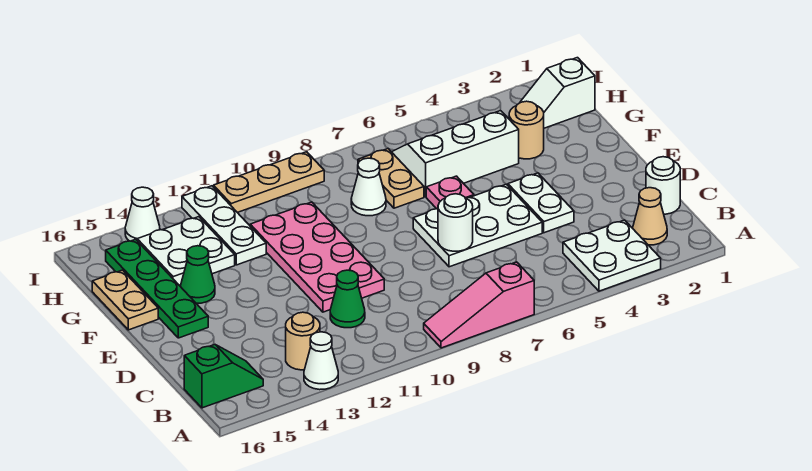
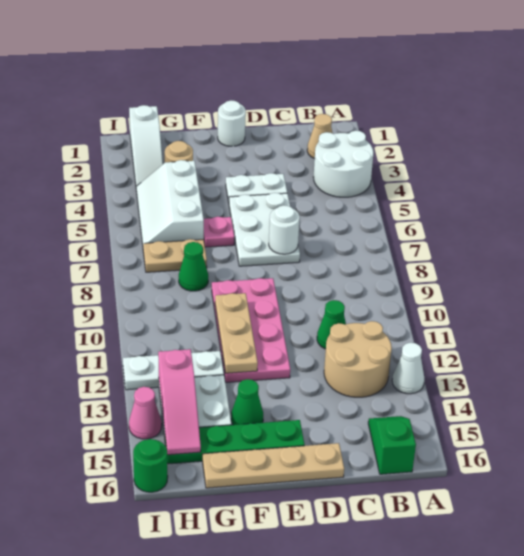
white 2x2 plate [563,220,661,291] -> white 2x2 round brick [313,131,374,197]
pink 1x3 slope [424,262,534,348] -> pink 1x3 slope moved to [158,349,201,455]
tan 1x1 round brick [286,312,320,370] -> tan 2x2 round brick [324,321,392,397]
white 1x1 round brick [646,157,680,214] -> white 1x1 round brick moved to [218,100,246,146]
pink 2x4 plate [250,202,384,312] -> pink 2x4 plate turned to [212,278,290,383]
tan 1x2 plate [92,270,158,330] -> tan 1x4 plate [203,443,344,488]
white 1x1 cone [351,158,386,216] -> green 1x1 cone [179,242,208,291]
white 1x2 slope [520,58,595,128] -> white 1x3 slope [129,105,163,186]
tan 1x3 plate [214,152,324,213] -> tan 1x3 plate moved to [215,293,258,373]
white 1x1 cone [125,187,160,241] -> pink 1x1 cone [129,387,162,439]
none -> green 1x1 round brick [133,439,168,492]

